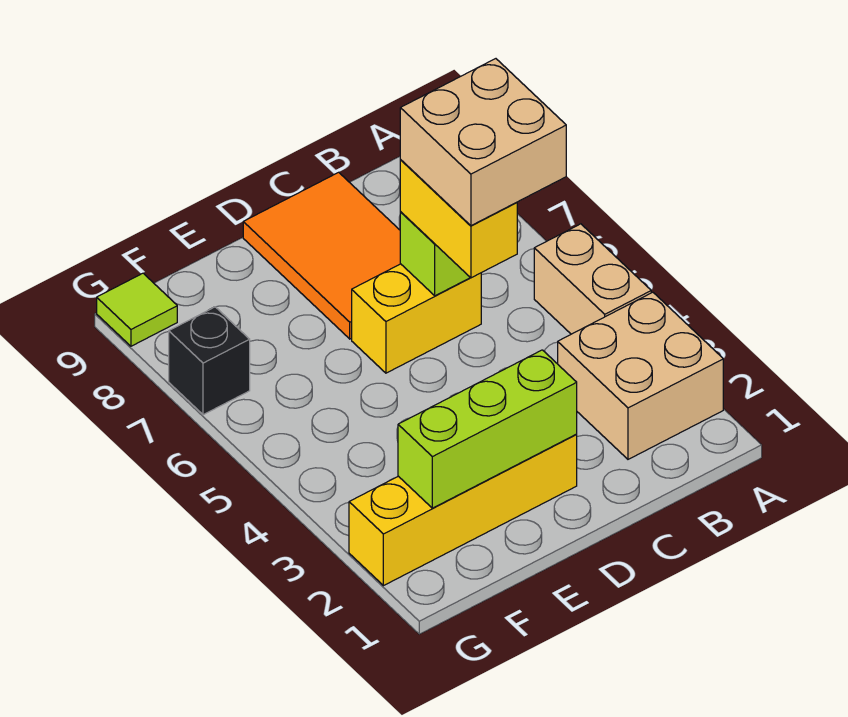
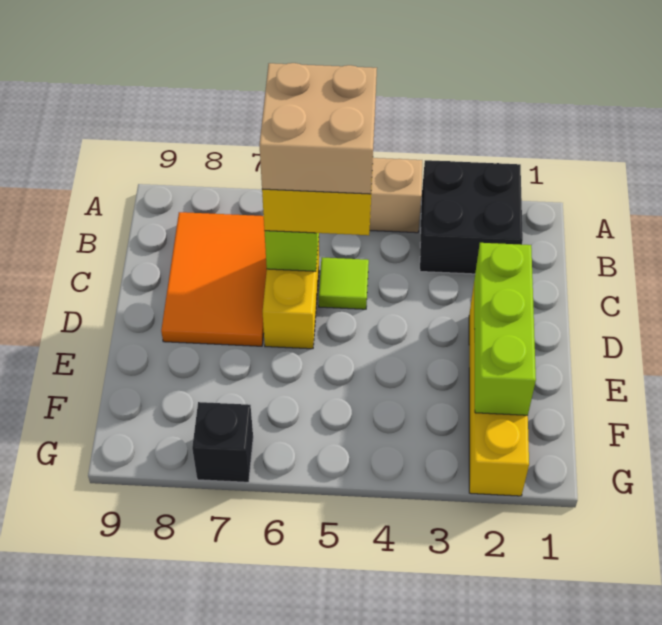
tan 2x2 brick [558,292,723,459] -> black 2x2 brick [420,160,523,274]
orange 2x3 tile [243,172,400,339] -> orange 2x3 tile turned to [161,212,267,346]
lime 1x1 tile [97,273,177,346] -> lime 1x1 tile moved to [319,257,369,309]

